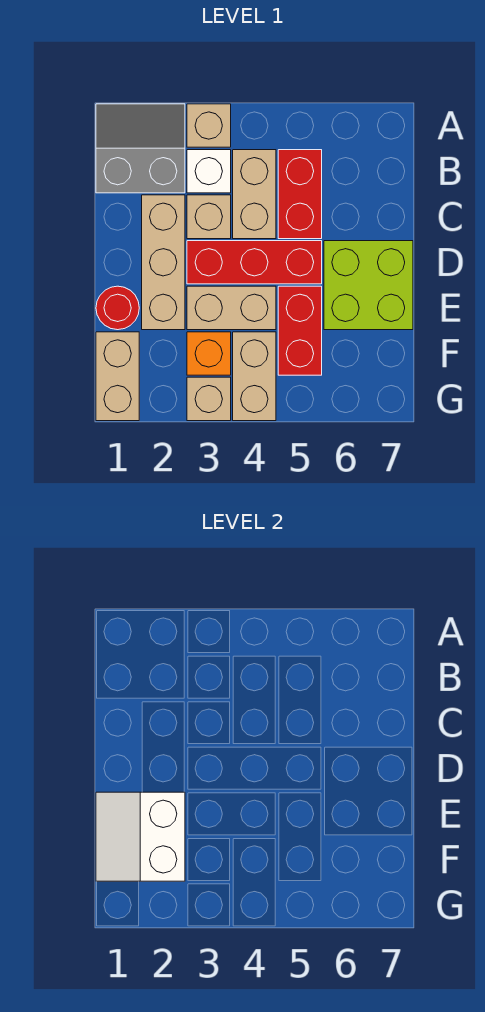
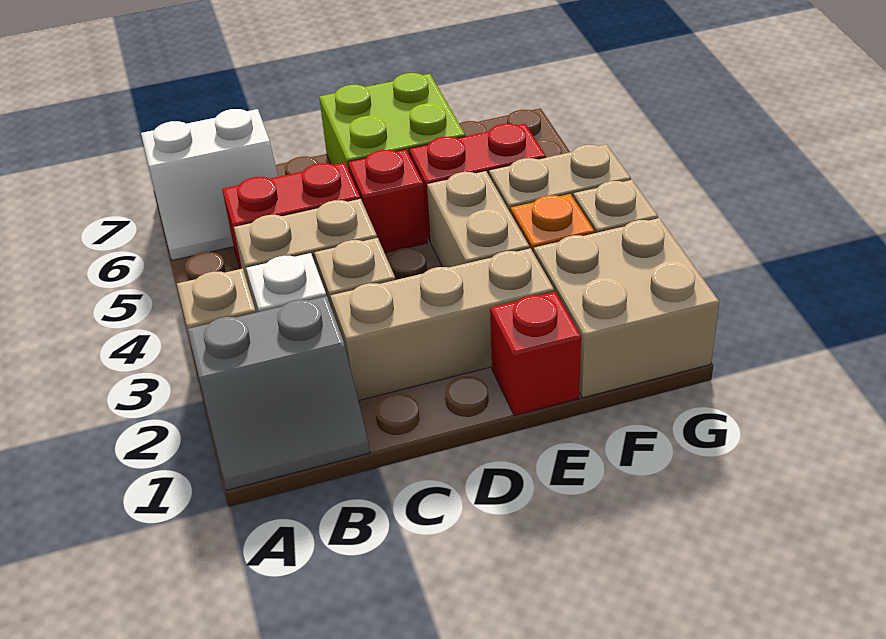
grey 2x2 slope [96,104,185,193] -> grey 2x2 slope turned to [188,296,370,490]
red 1x3 brick [187,241,322,284] -> red 1x1 brick [348,149,427,253]
red 1x1 round brick [96,286,139,330] -> red 1x1 brick [490,292,581,416]
white 2x2 slope [96,792,185,881] -> white 2x2 slope moved to [141,109,278,260]
tan 1x2 brick [96,332,139,421] -> tan 2x2 brick [534,218,719,398]

